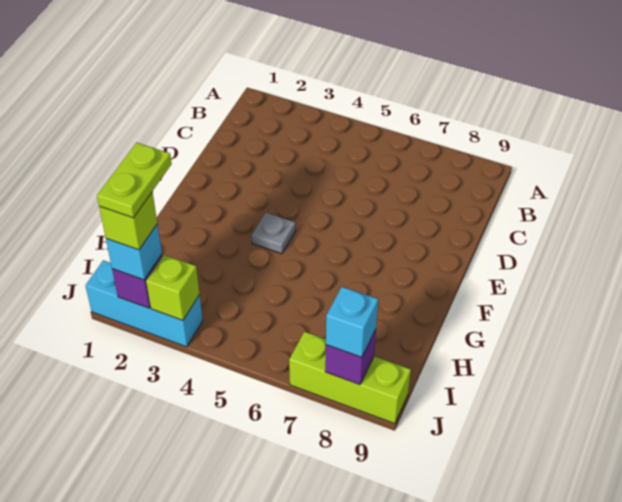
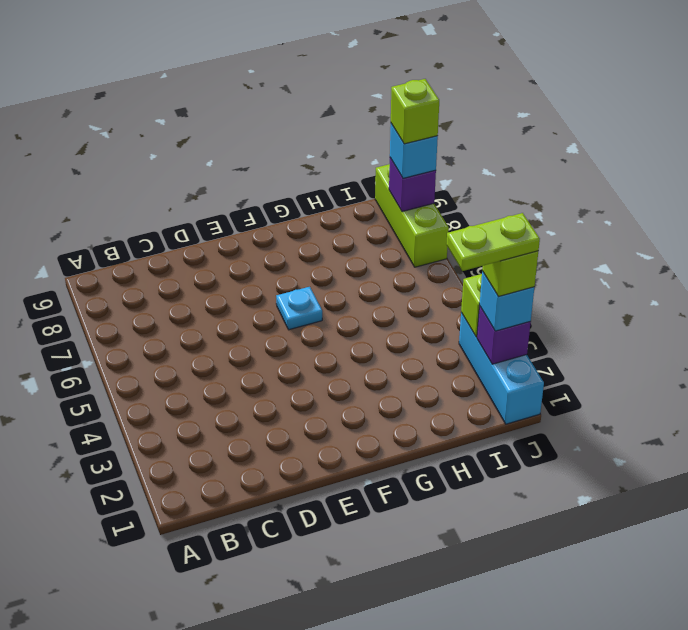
grey 1x1 plate [252,213,296,254] -> none
none -> cyan 1x1 plate [276,287,322,330]
none -> lime 1x1 brick [391,79,439,144]

